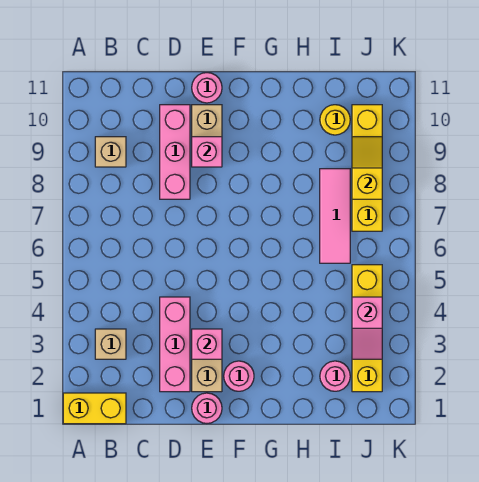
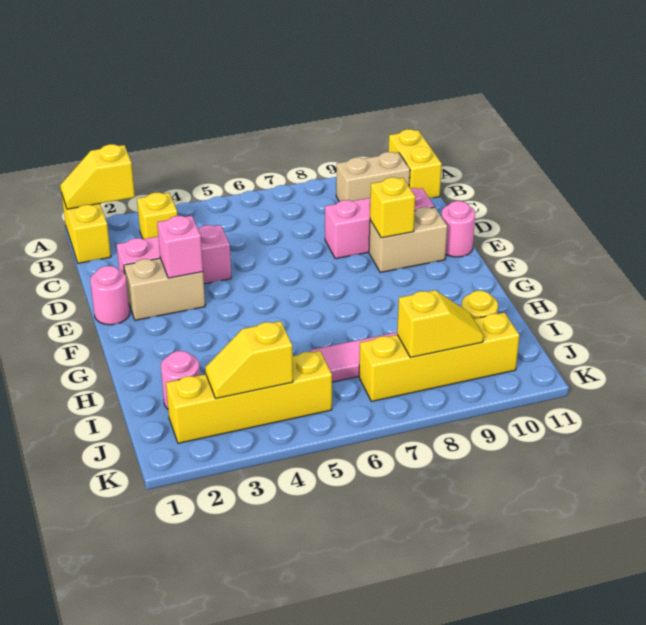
none -> yellow 1x2 slope [60,144,135,209]
none -> yellow 1x2 brick [388,129,442,198]
tan 1x1 brick [95,329,126,359] -> yellow 1x1 brick [137,192,177,239]
tan 1x1 brick [95,137,126,167] -> tan 1x2 brick [336,152,410,202]
pink 1x1 brick [192,137,222,167] -> yellow 1x1 brick [370,177,415,238]
pink 1x1 round brick [224,361,254,391] -> none
pink 1x2 slope [352,297,382,359] -> yellow 1x2 slope [205,321,293,398]

